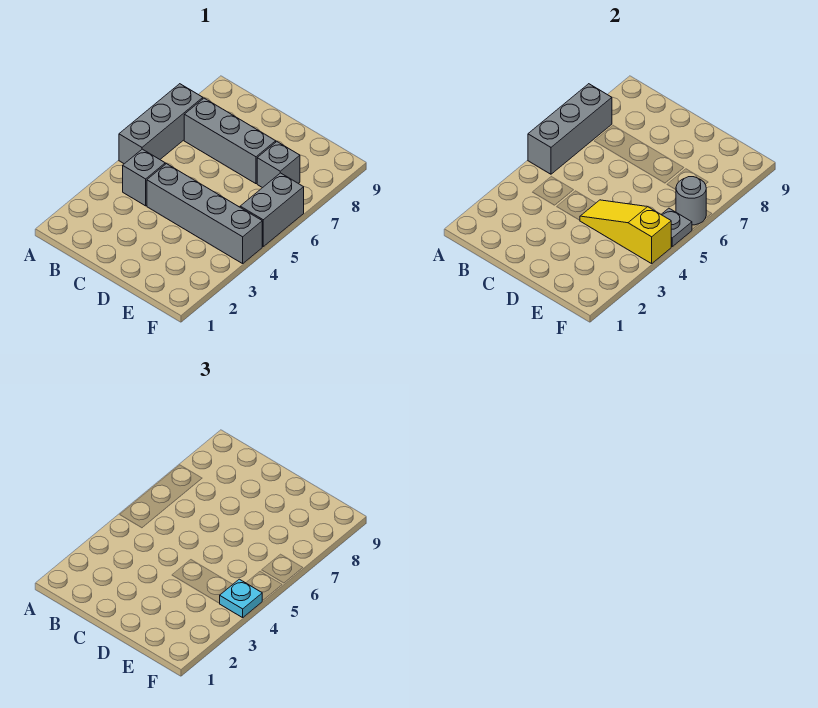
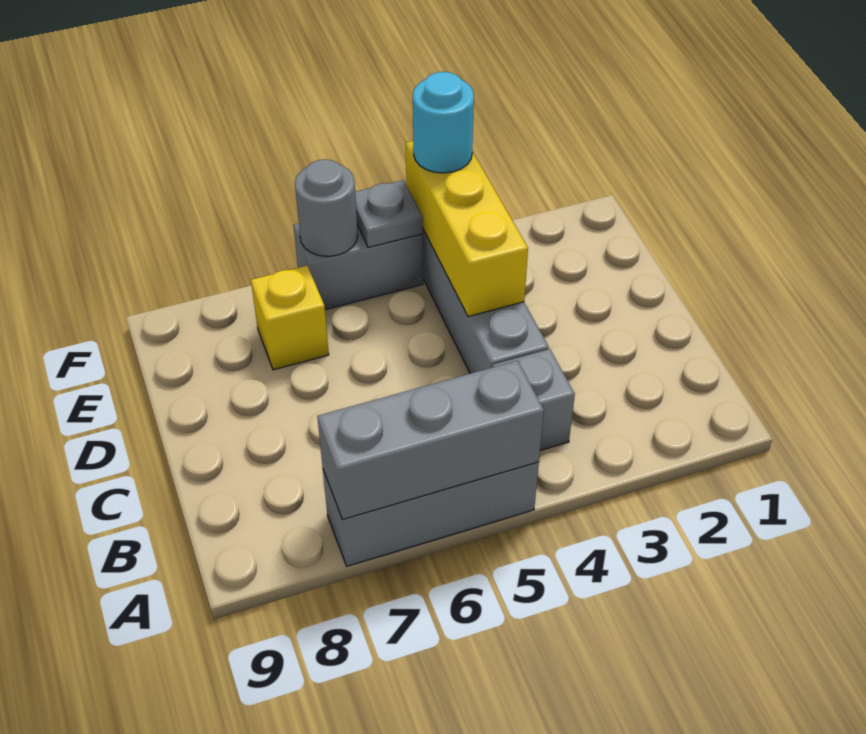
grey 1x3 brick [184,98,276,184] -> none
yellow 1x3 slope [580,200,671,264] -> yellow 1x3 brick [406,141,528,317]
grey 1x1 brick [257,142,300,188] -> yellow 1x1 brick [251,266,329,370]
cyan 1x1 plate [219,579,262,618] -> cyan 1x1 round brick [413,72,474,173]

